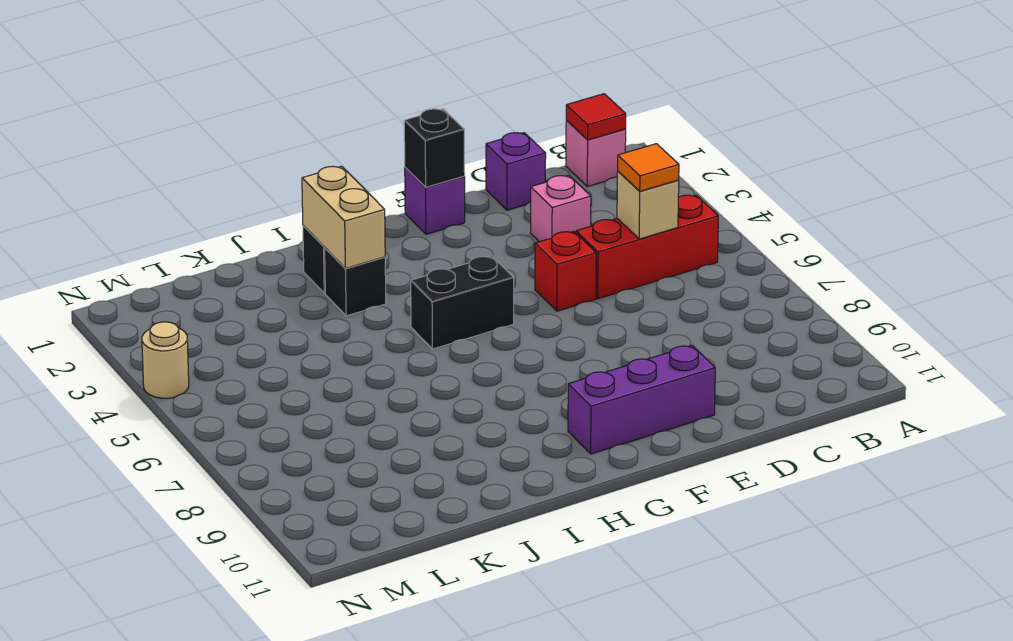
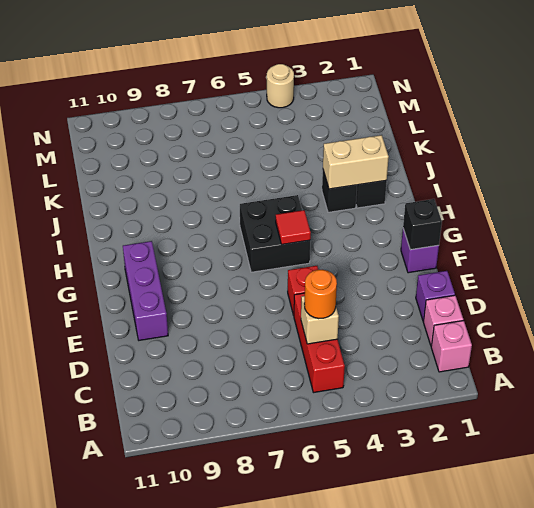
red 1x1 tile [566,94,626,140] -> red 1x1 tile moved to [276,210,311,244]
orange 1x1 tile [618,144,679,191] -> orange 1x1 round brick [304,270,337,319]
pink 1x1 brick [530,176,591,242] -> pink 1x1 brick moved to [423,295,463,346]
black 1x2 brick [411,256,514,349] -> black 2x2 brick [240,195,310,272]

